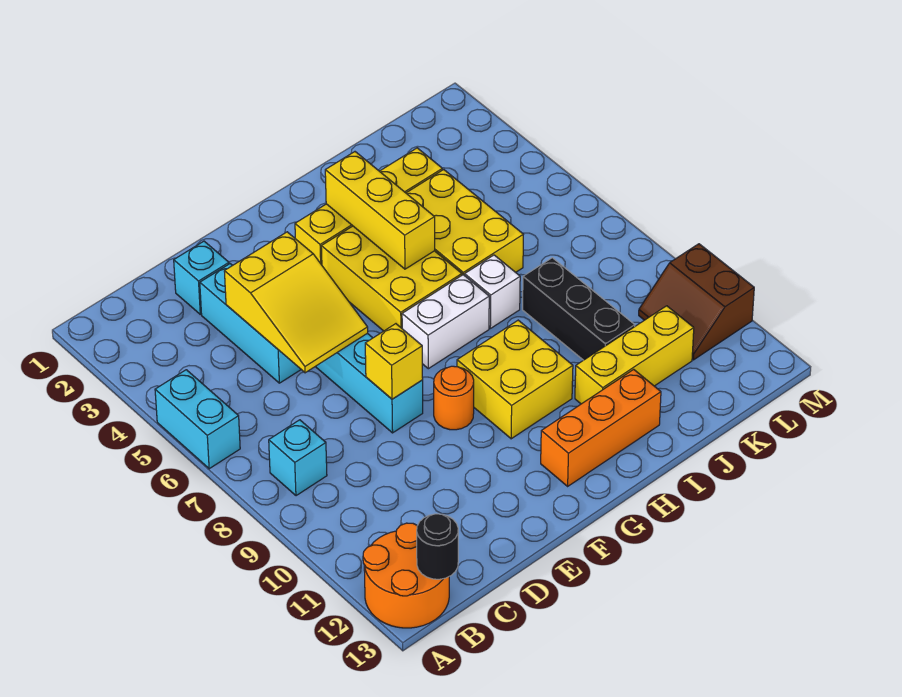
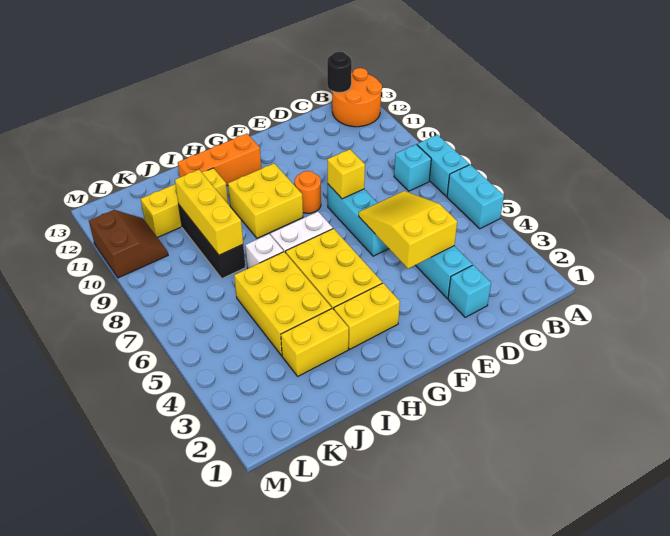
none -> cyan 1x2 brick [417,135,469,197]
yellow 1x3 brick [325,152,435,269] -> yellow 1x3 brick moved to [175,169,243,255]

